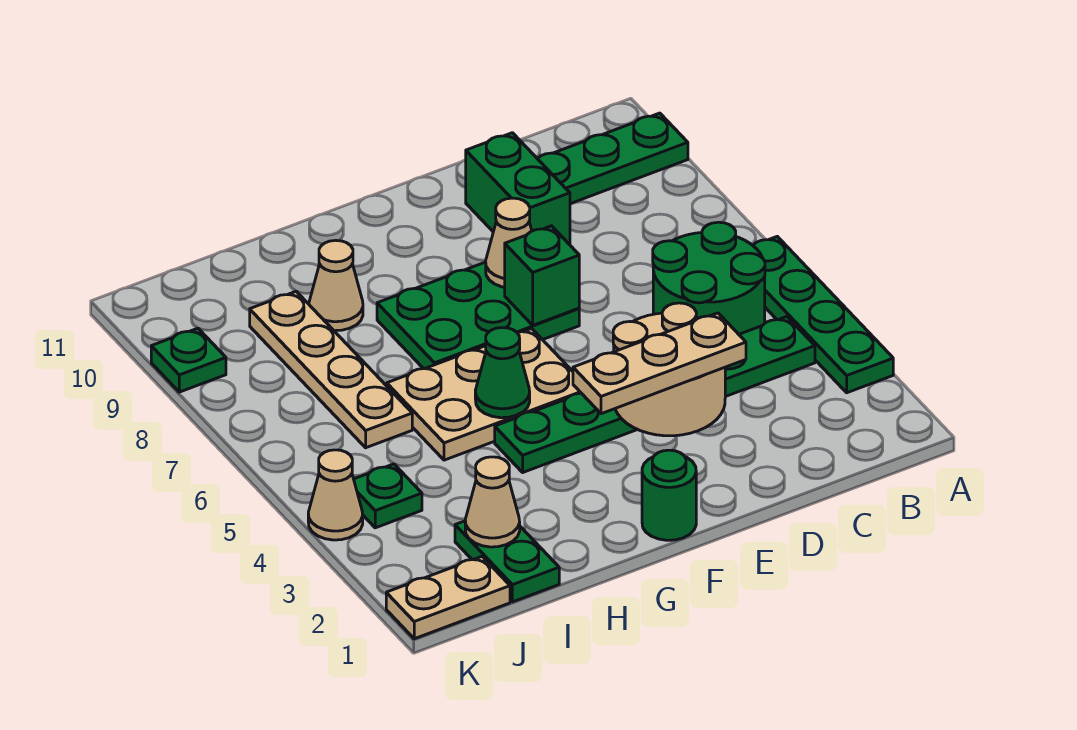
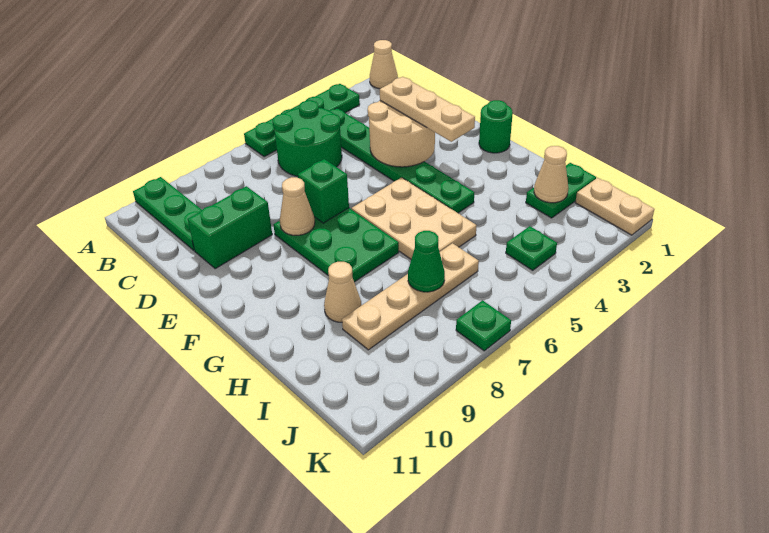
green 1x1 cone [475,328,530,418] -> green 1x1 cone moved to [408,231,445,292]
tan 1x1 cone [308,450,363,540] -> tan 1x1 cone moved to [370,40,398,89]
green 1x1 plate [151,328,226,392] -> green 1x1 plate moved to [456,300,511,351]

